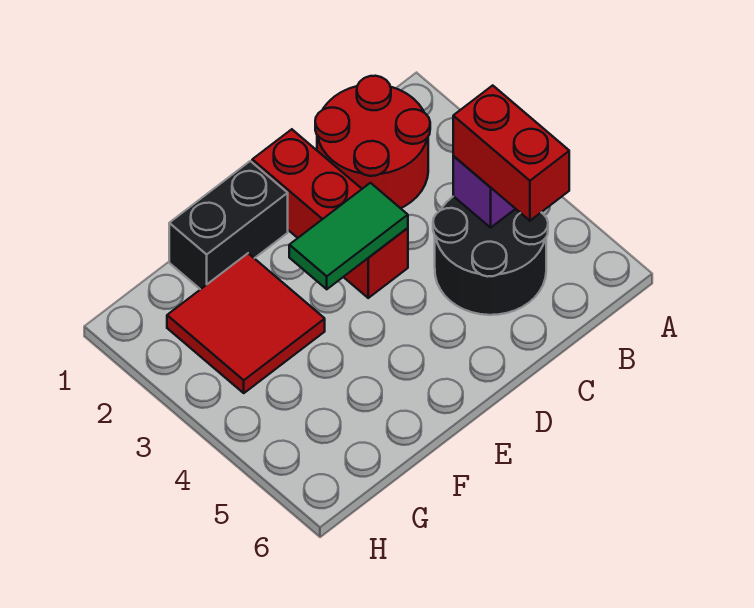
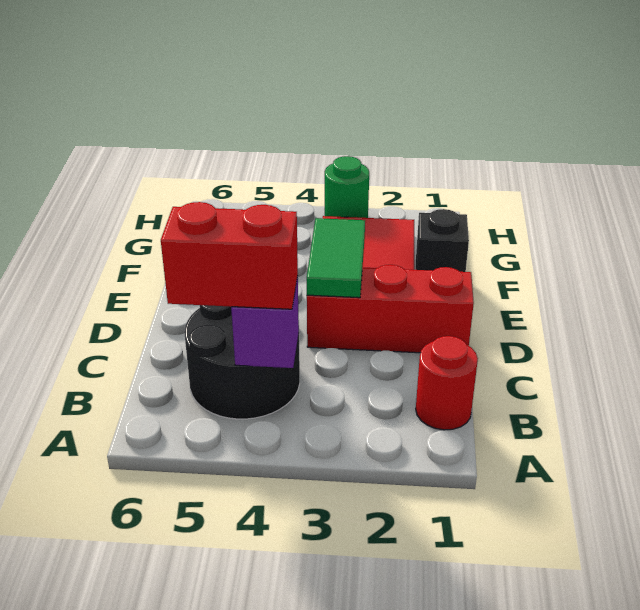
red 2x2 round brick [315,76,430,208] -> red 1x1 round brick [416,336,478,430]
black 1x2 brick [169,161,288,289] -> black 1x1 brick [416,209,469,272]
none -> green 1x1 round brick [325,156,369,218]

